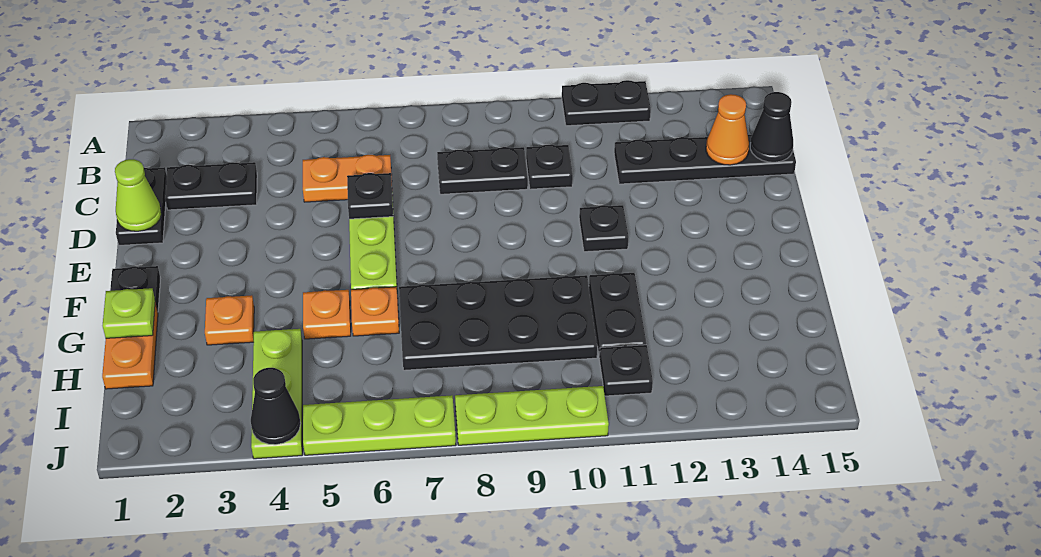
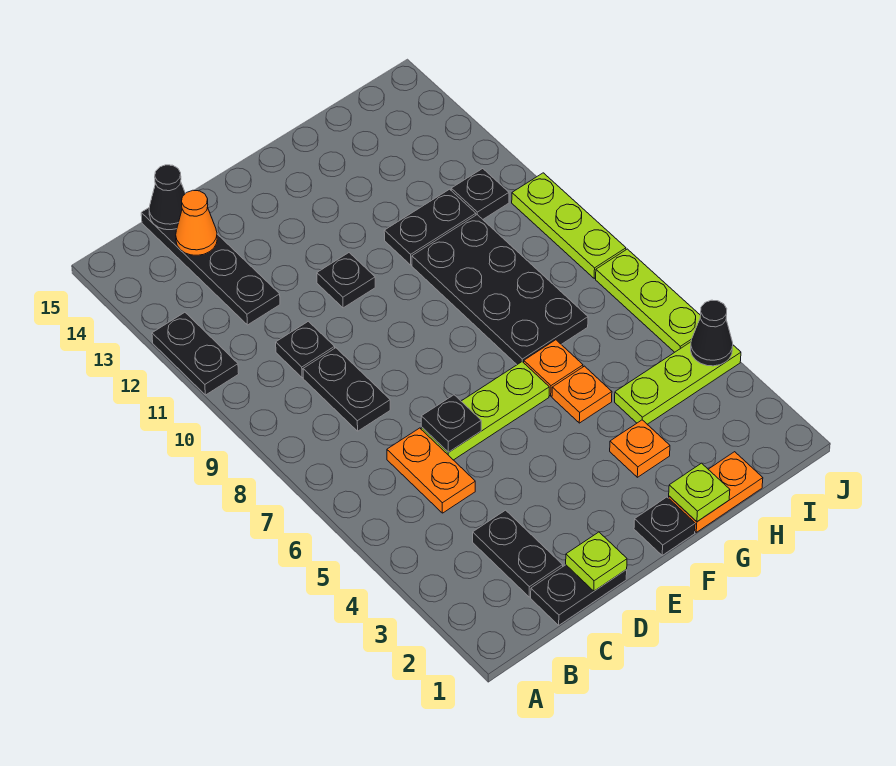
lime 1x1 cone [115,159,161,231] -> lime 1x1 plate [566,532,627,591]

